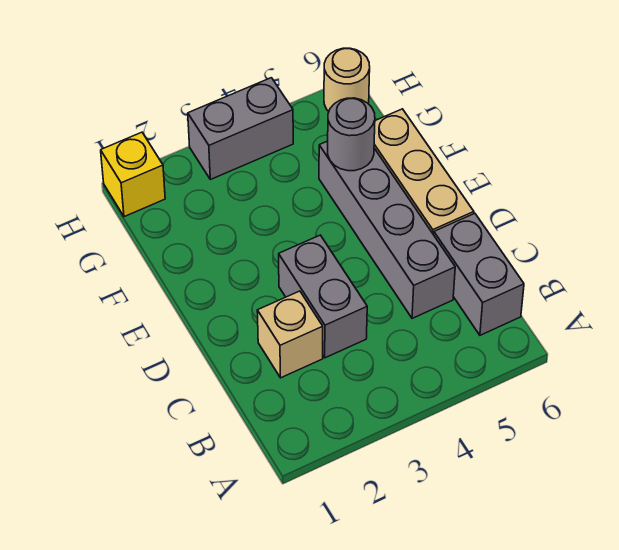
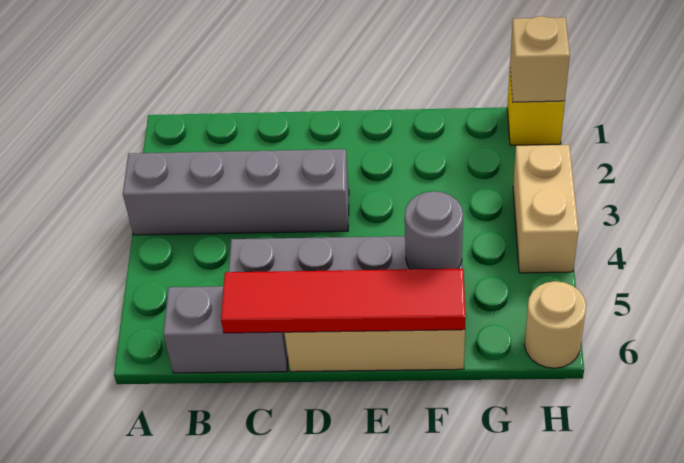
tan 1x1 brick [257,291,323,378] -> tan 1x1 brick moved to [510,16,570,102]
grey 1x2 brick [279,235,367,358] -> grey 1x4 brick [123,149,349,235]
none -> red 1x4 tile [221,269,466,333]
grey 1x2 brick [188,78,293,180] -> tan 1x2 brick [513,145,579,273]

